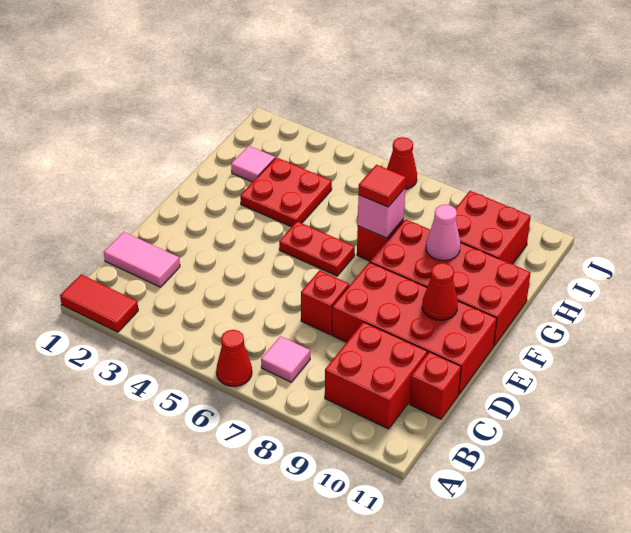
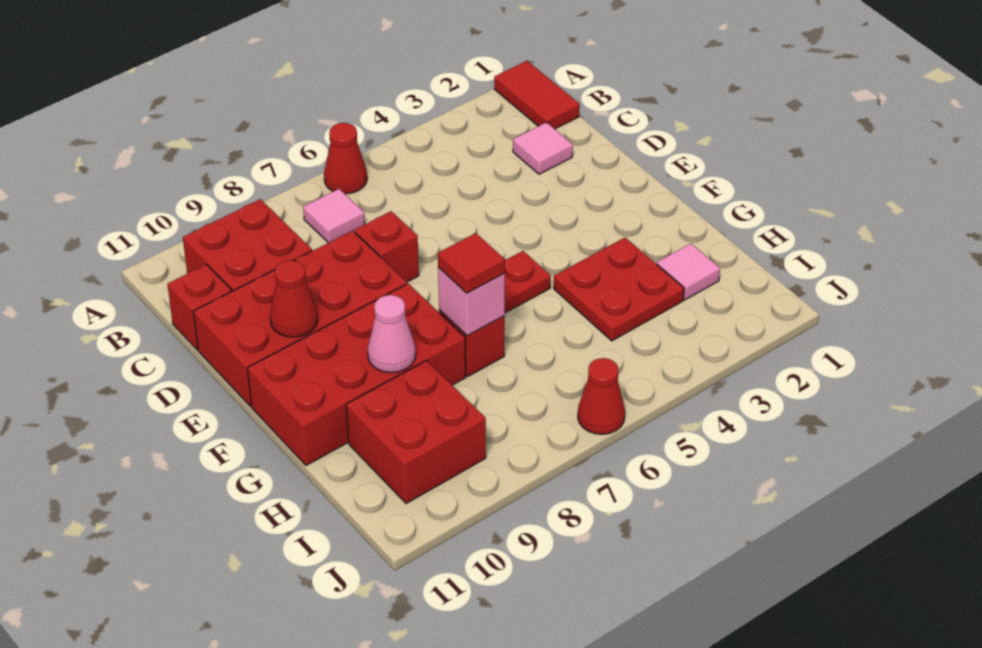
red 1x2 tile [60,274,138,332] -> red 1x2 tile turned to [494,61,580,129]
pink 1x2 tile [104,232,180,287] -> pink 1x1 tile [513,122,573,174]

